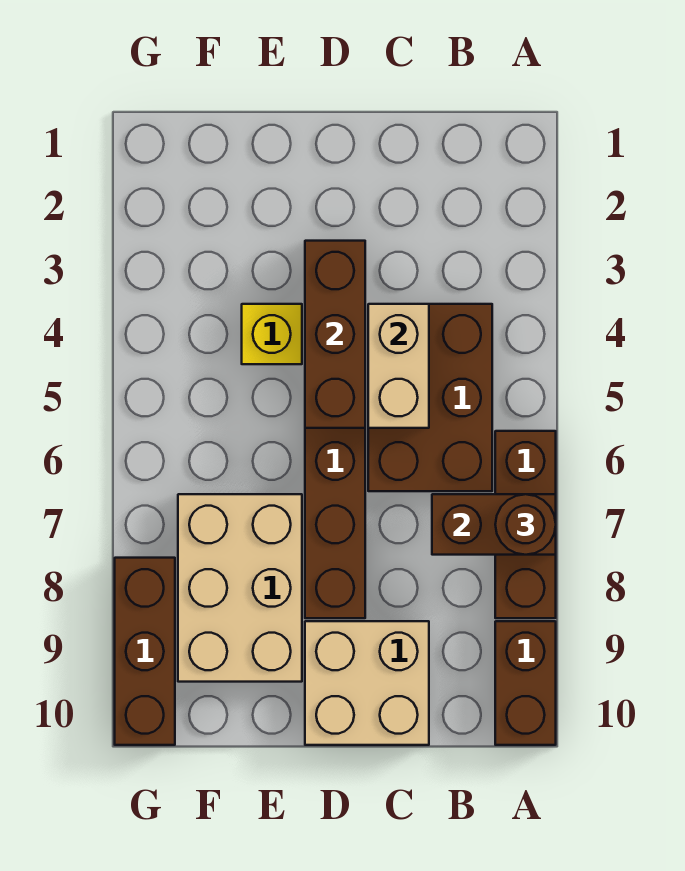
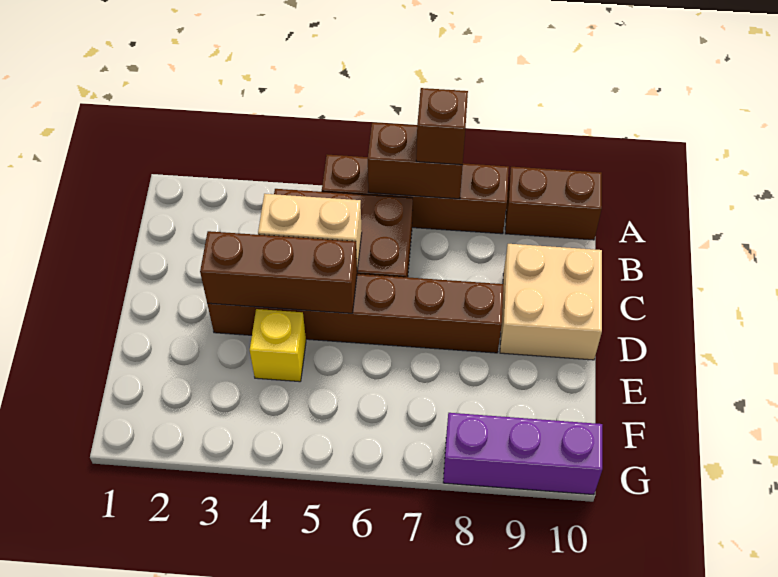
brown 1x3 brick [495,431,556,618] -> brown 1x4 brick [322,155,509,234]
brown 1x2 brick [432,494,556,555] -> brown 1x2 brick turned to [368,123,463,199]
brown 1x1 round brick [495,494,556,555] -> brown 1x1 brick [416,88,468,165]
tan 2x3 brick [178,494,302,682] -> none
brown 1x3 brick [115,558,175,745] -> purple 1x3 brick [443,413,602,495]

